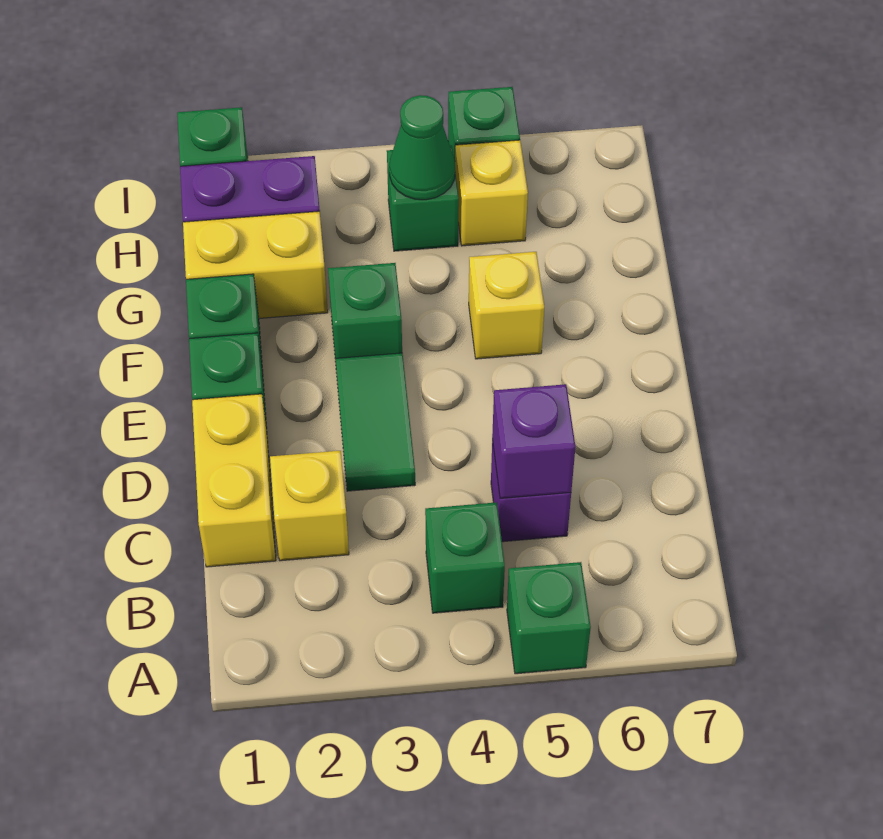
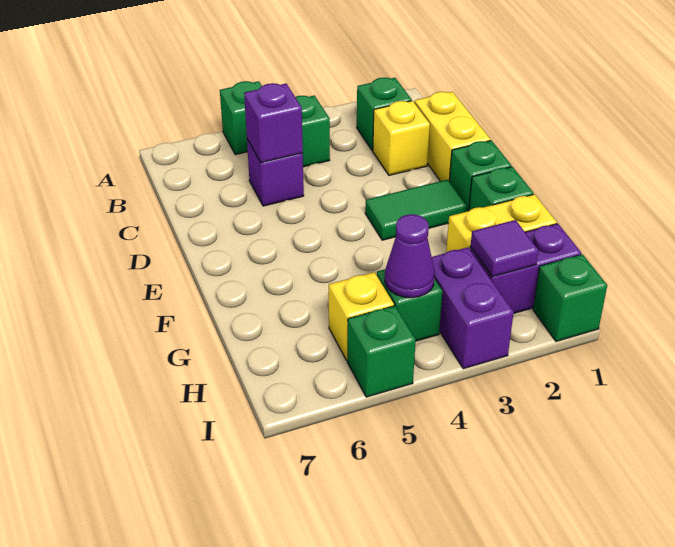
green 1x2 tile [335,353,415,491] -> green 1x2 tile turned to [365,180,466,240]
green 1x1 brick [328,263,402,362] -> green 1x1 brick moved to [357,78,412,151]
yellow 1x1 brick [469,252,544,359] -> none
none -> purple 1x1 tile [471,220,538,277]
none -> purple 1x2 brick [432,247,514,369]
green 1x1 cone [389,95,455,200] -> purple 1x1 cone [385,214,435,298]

